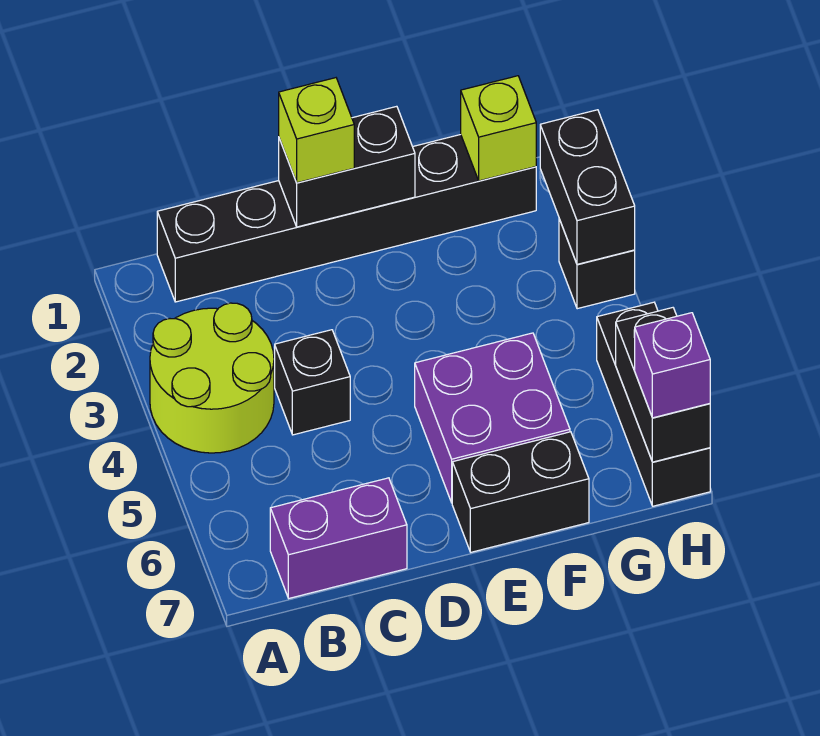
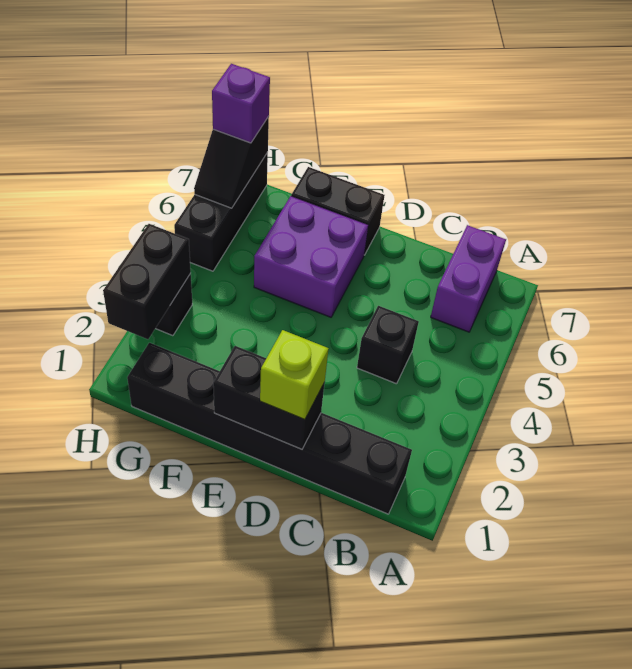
lime 2x2 round brick [150,303,274,453] -> none
purple 1x2 brick [270,478,407,598] -> purple 1x2 brick turned to [431,225,506,332]
lime 1x1 brick [461,76,536,181] -> none
black 1x2 brick [616,308,710,462] -> black 1x2 slope [194,116,269,208]

